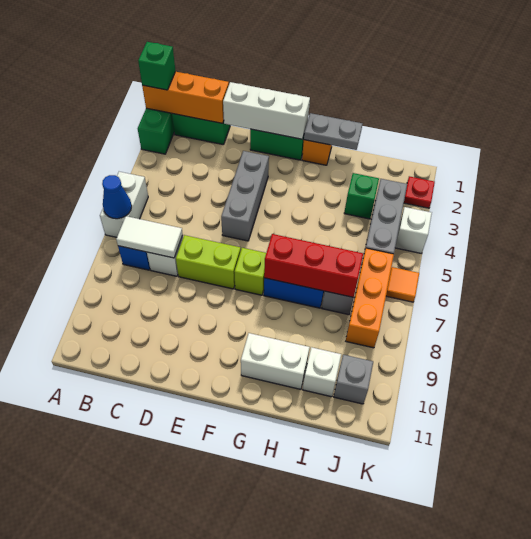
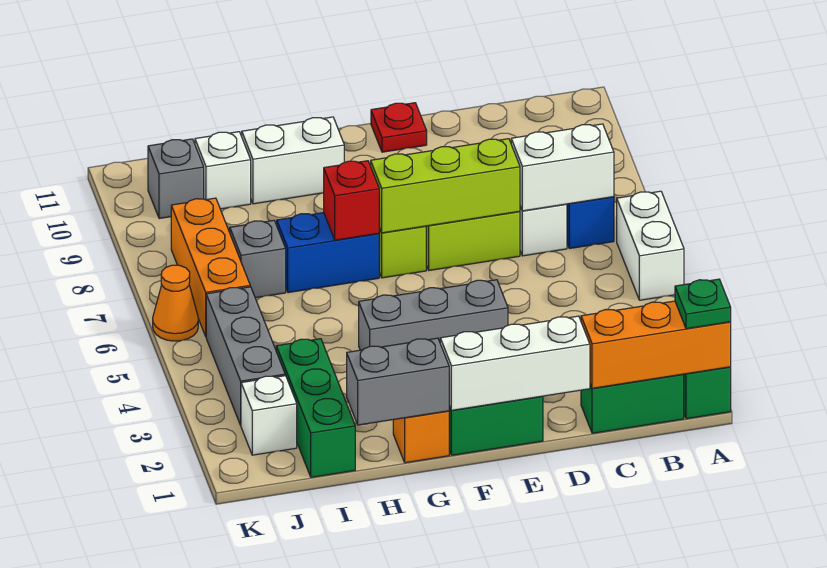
green 1x1 brick [138,42,176,90] -> green 1x1 plate [675,279,731,329]
blue 1x1 cone [102,175,132,219] -> none
white 1x2 tile [116,216,183,258] -> white 1x2 brick [511,124,614,211]
none -> lime 1x3 brick [371,139,520,233]
grey 1x3 brick [221,151,269,241] -> grey 1x3 brick turned to [359,280,508,350]
grey 1x2 plate [304,113,362,150] -> grey 1x2 brick [347,338,449,425]
red 1x3 brick [264,234,363,297] -> red 1x1 brick [324,161,379,240]
green 1x1 brick [344,173,379,219] -> green 1x3 brick [276,339,355,477]
red 1x1 plate [404,176,435,208] -> red 1x1 plate moved to [371,103,427,152]
white 1x1 brick [395,207,432,253] -> white 1x1 brick moved to [241,376,297,455]
orange 1x1 tile [386,267,419,302] -> orange 1x1 cone [153,265,198,341]

